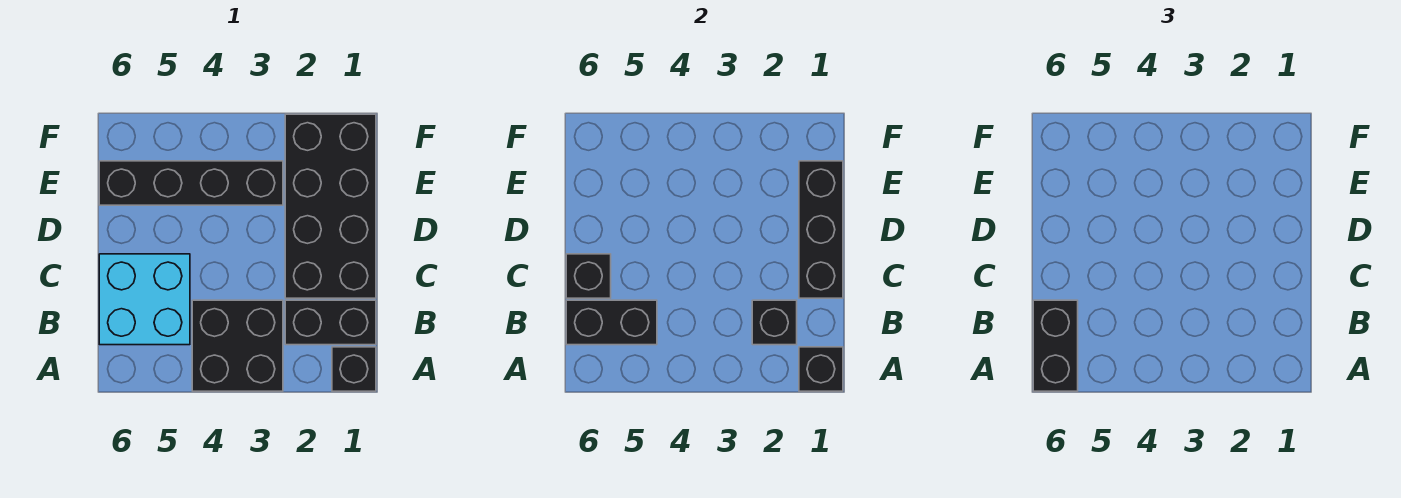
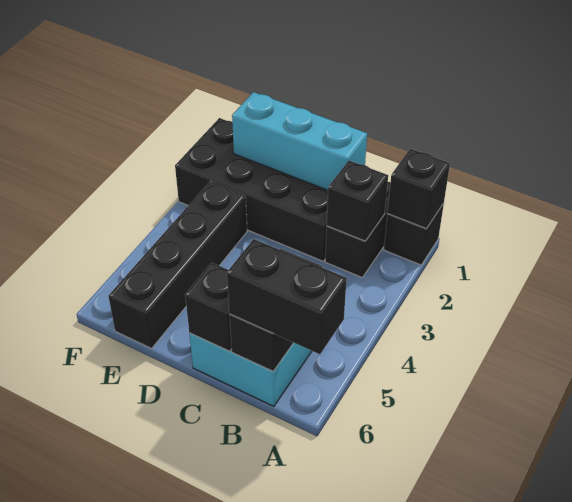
black 2x2 brick [192,300,283,391] -> none
black 1x3 brick [799,161,843,298] -> cyan 1x3 brick [232,92,367,190]

